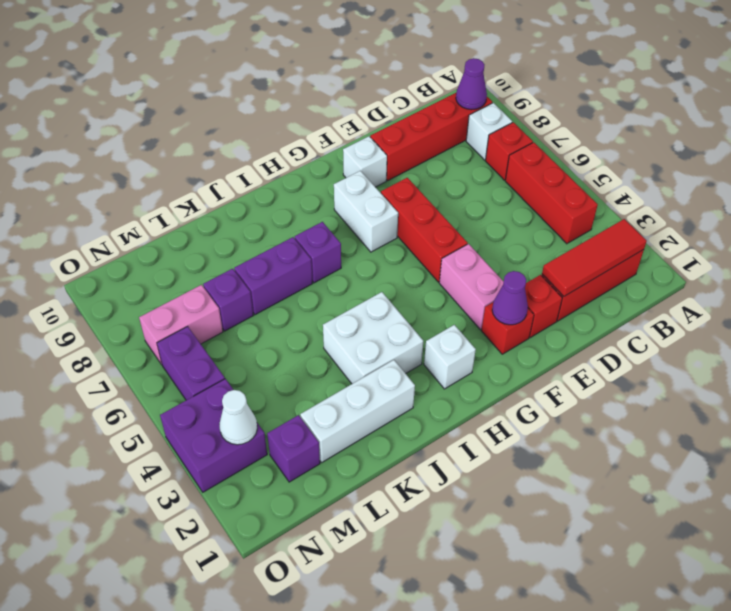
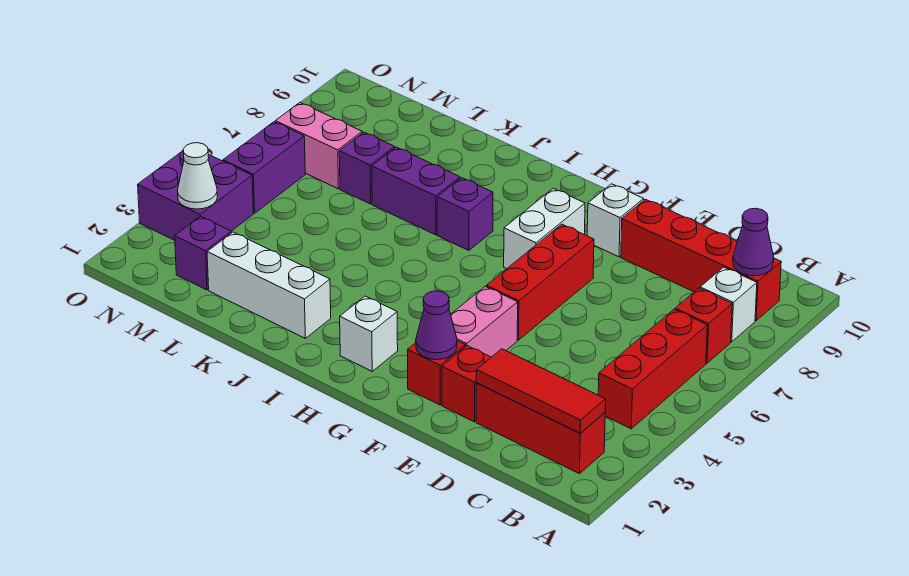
white 2x2 brick [323,292,423,384] -> none

